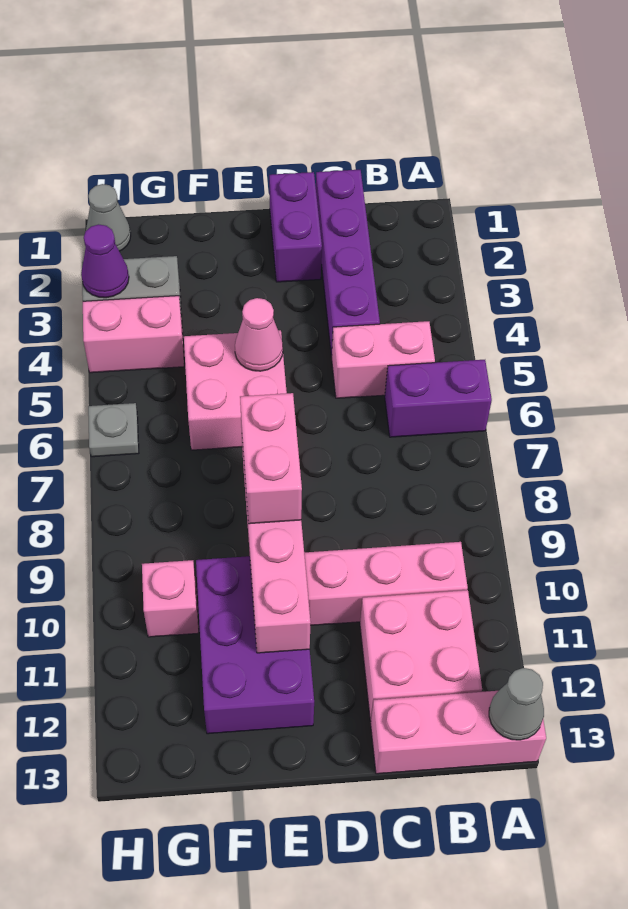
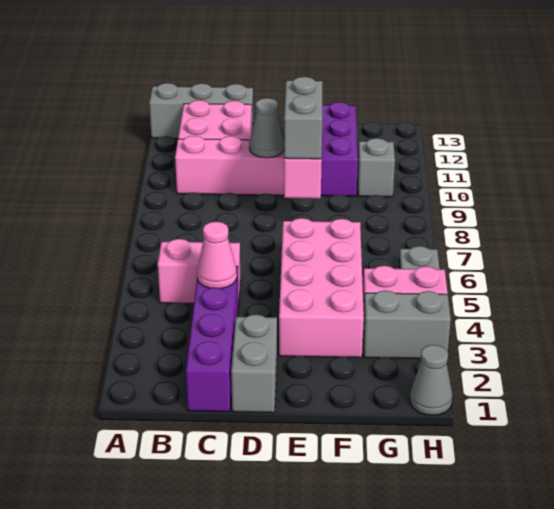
purple 1x2 brick [385,360,492,437] -> none
pink 1x3 brick [371,691,546,774] -> grey 1x3 brick [149,83,253,138]
grey 1x1 cone [489,668,544,740] -> grey 1x1 cone moved to [249,98,284,158]
purple 1x2 brick [269,172,322,282] -> grey 1x2 brick [231,314,277,413]
pink 2x2 brick [184,330,287,450] -> pink 2x4 brick [279,218,364,358]
pink 1x1 cone [235,298,283,371] -> pink 1x1 cone moved to [197,222,237,289]
pink 1x2 brick [240,393,302,524] -> grey 1x2 brick [284,77,322,159]
pink 1x1 brick [142,560,199,637] -> grey 1x1 brick [358,138,395,197]
purple 1x1 cone [81,224,129,298] -> none

